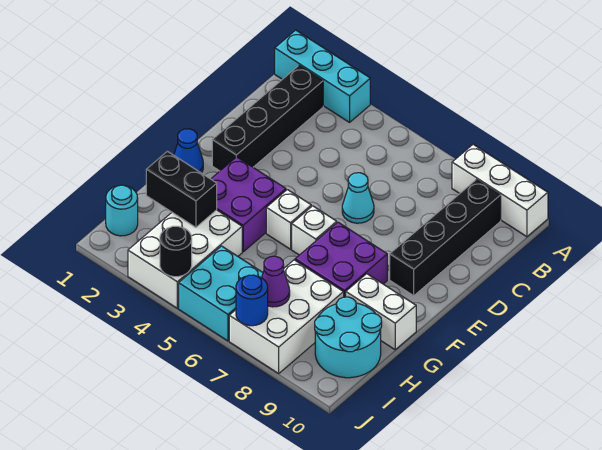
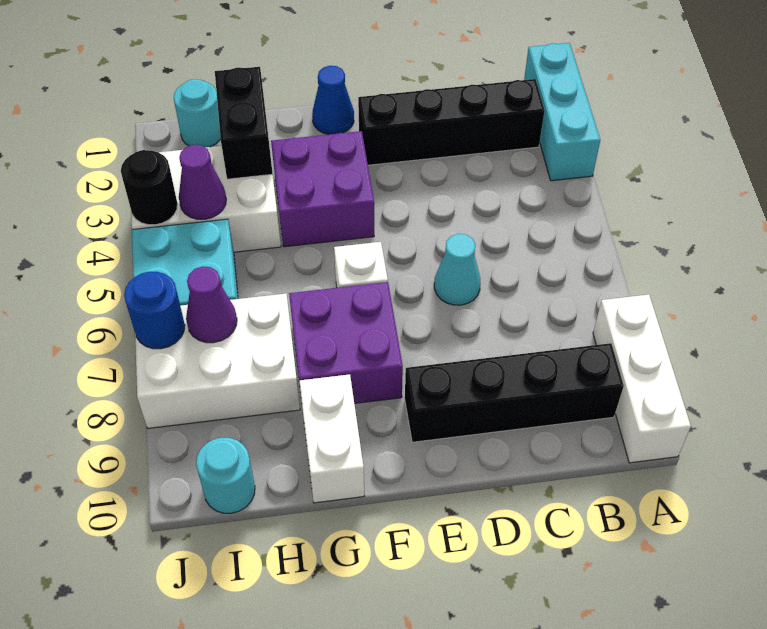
white 1x1 brick [266,190,311,249] -> none
cyan 2x2 round brick [315,297,382,378] -> cyan 1x1 round brick [196,438,255,513]
none -> purple 1x1 cone [179,145,226,219]

